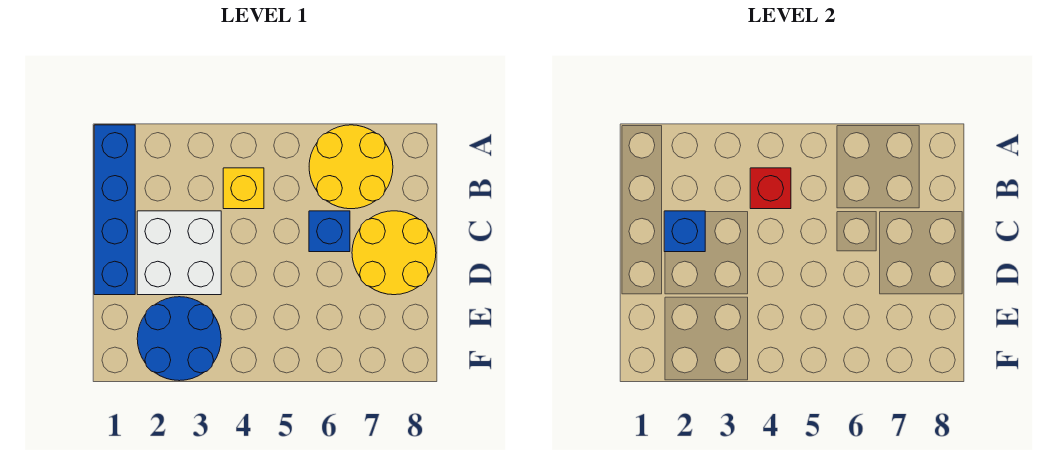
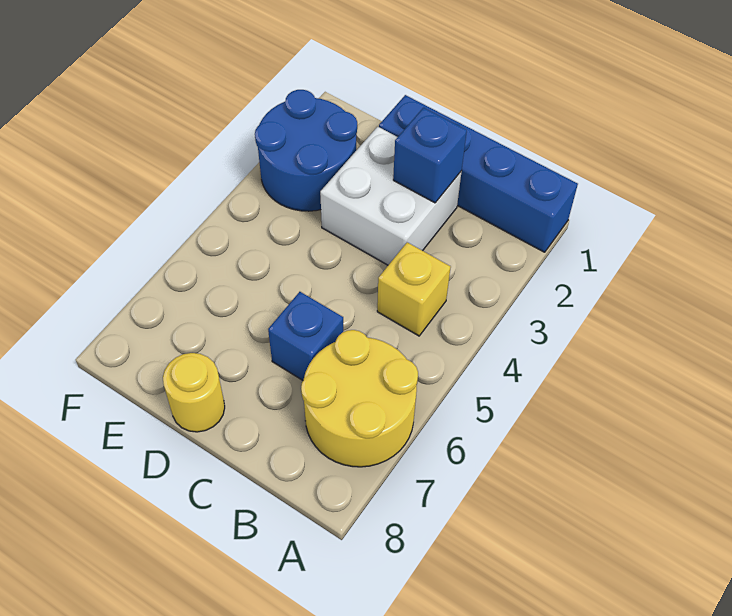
red 1x1 brick [750,168,791,209] -> none
yellow 2x2 round brick [352,211,436,295] -> yellow 1x1 round brick [163,353,225,432]

